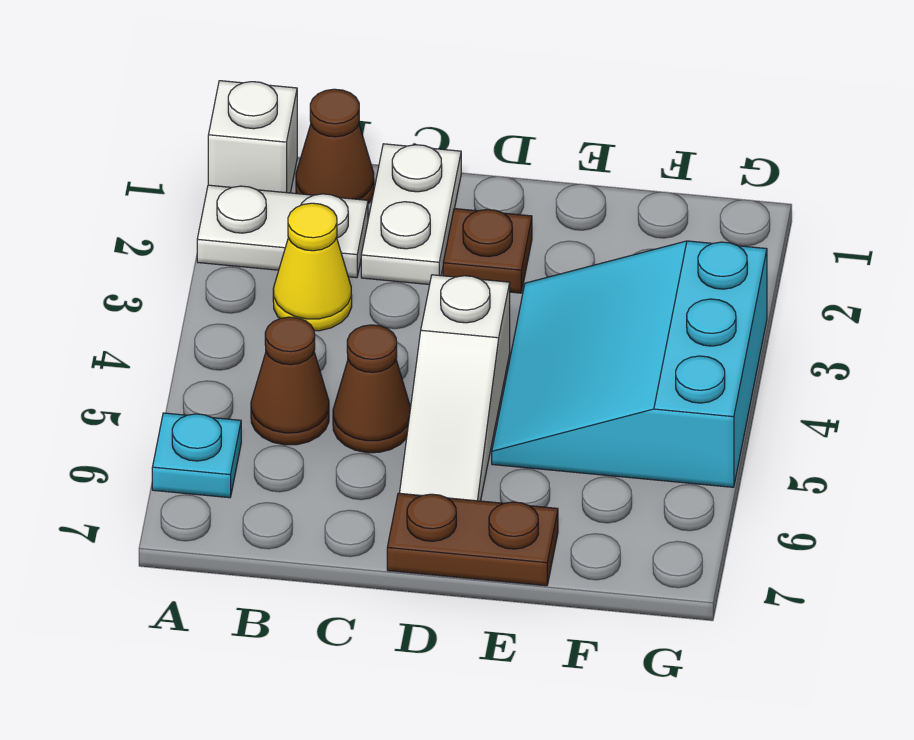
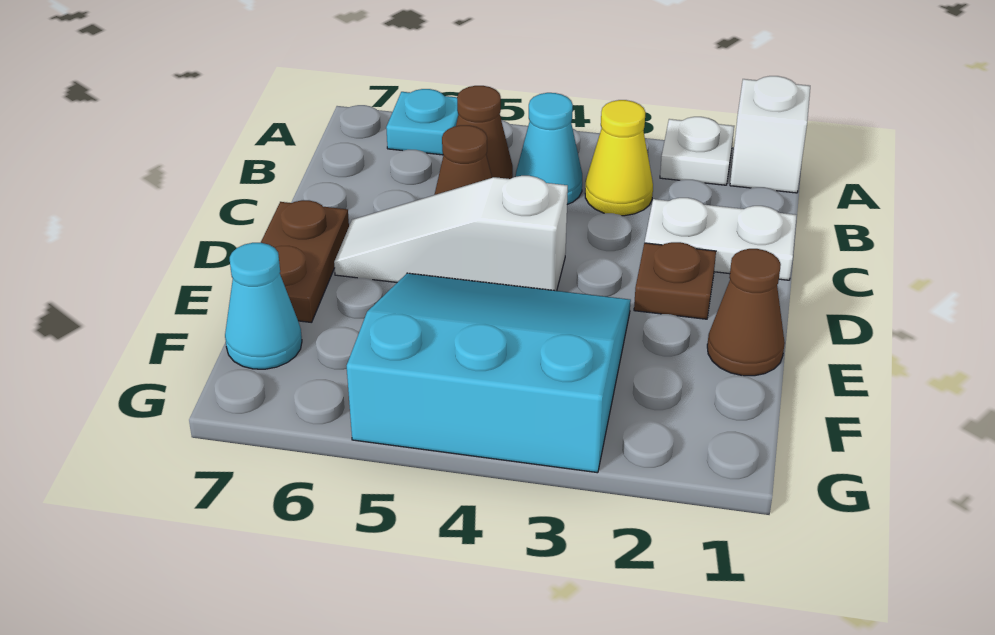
white 1x2 plate [197,185,368,278] -> white 1x1 plate [660,117,734,185]
brown 1x1 cone [296,89,374,204] -> brown 1x1 cone moved to [707,249,785,376]
none -> cyan 1x1 cone [516,93,582,204]
none -> cyan 1x1 cone [225,243,302,369]

